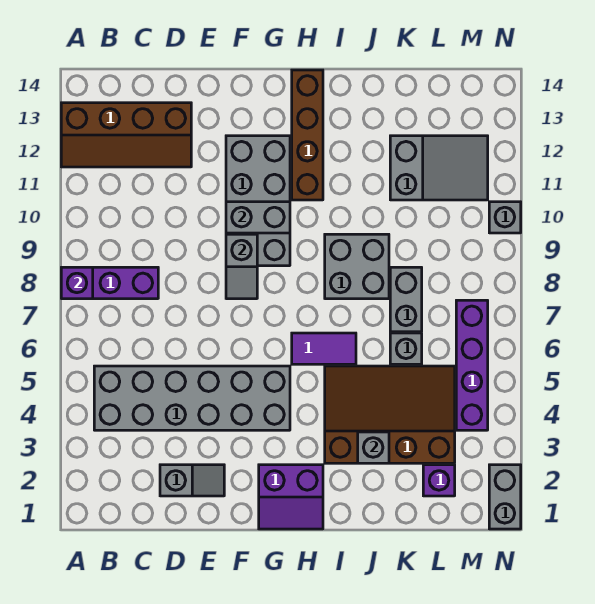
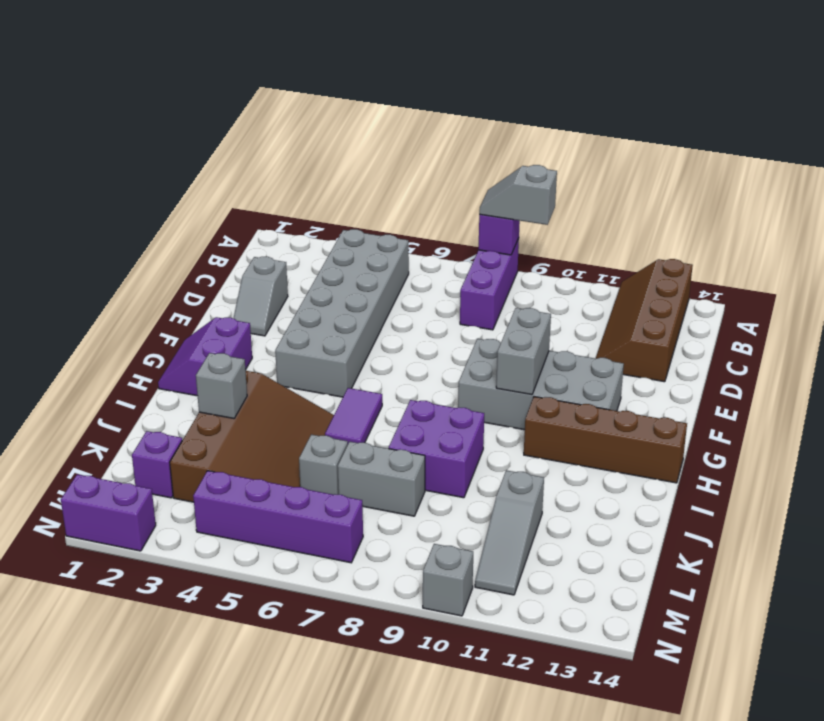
grey 1x2 slope [226,234,257,299] -> grey 1x2 slope moved to [479,165,557,225]
grey 2x2 brick [325,234,389,299] -> purple 2x2 brick [389,400,484,498]
grey 2x3 slope [390,136,488,200] -> grey 1x3 slope [475,470,544,595]
grey 1x2 brick [489,465,521,529] -> purple 1x2 brick [61,474,156,551]

